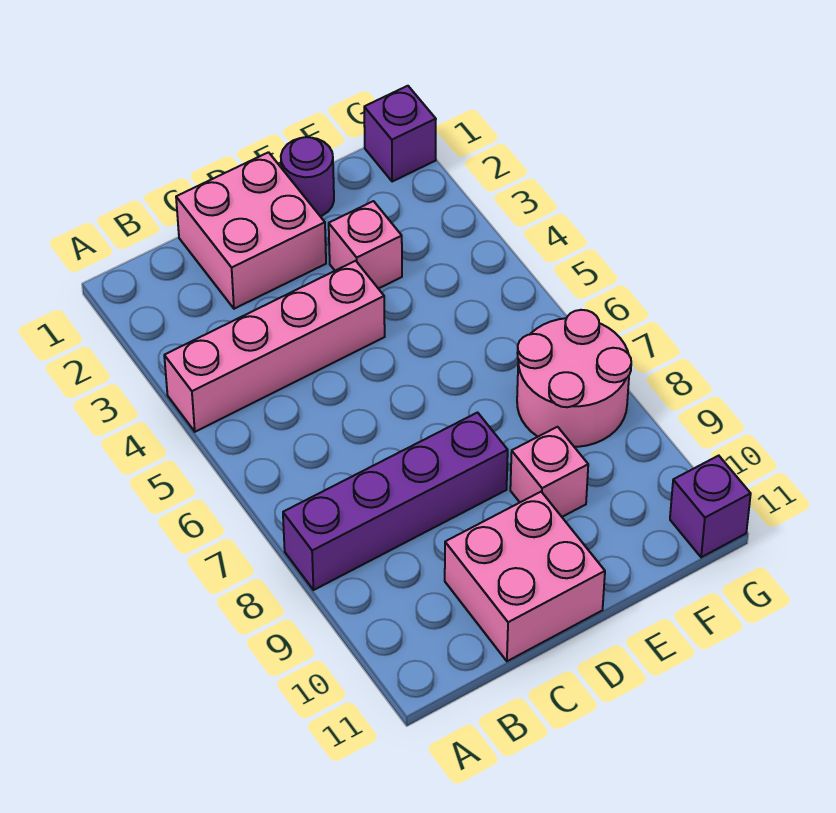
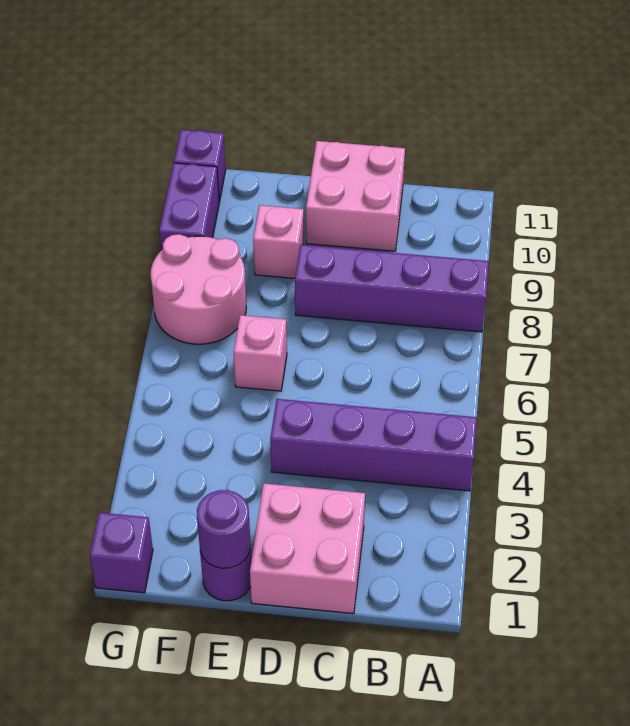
pink 1x4 brick [164,261,385,432] -> purple 1x4 brick [270,399,477,491]
none -> purple 1x1 round brick [197,490,251,568]
pink 1x1 brick [329,201,402,289] -> pink 1x1 brick moved to [234,315,287,391]
none -> purple 1x2 brick [159,163,219,251]

